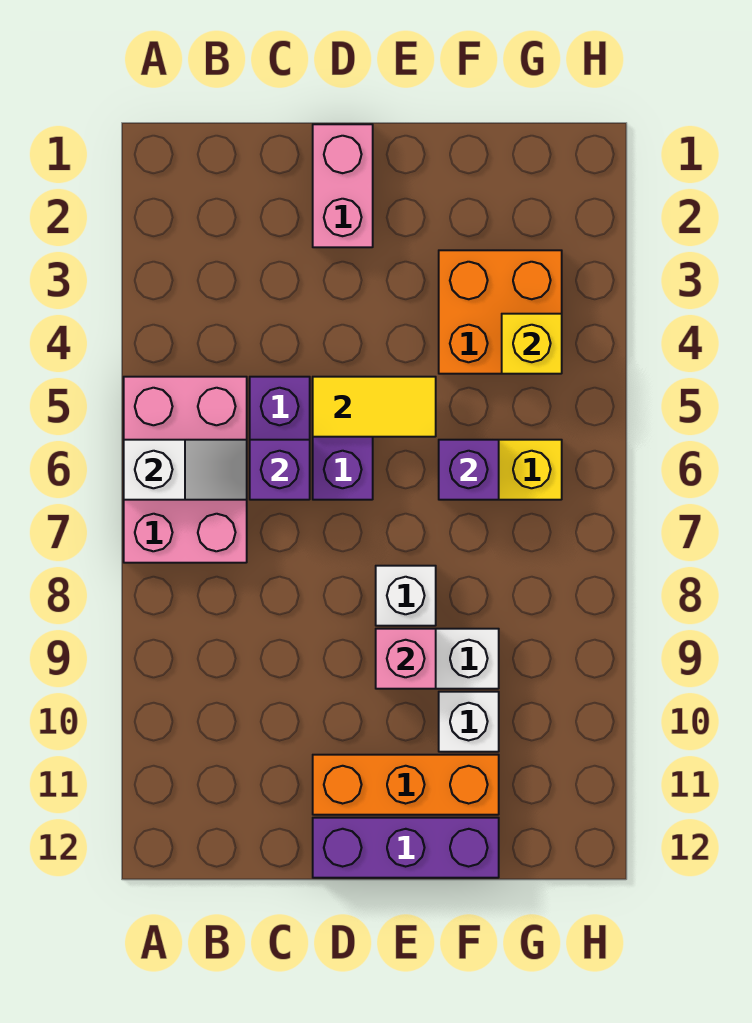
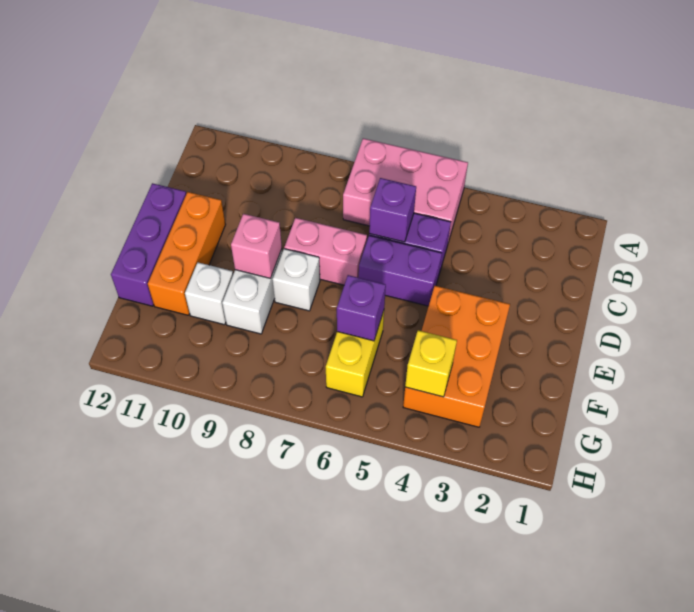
white 1x2 slope [124,440,247,500] -> none
pink 1x2 brick [313,124,373,247] -> pink 1x2 brick moved to [284,218,367,285]
yellow 1x2 tile [313,377,436,437] -> none
orange 2x2 brick [439,250,562,374] -> orange 2x3 brick [403,286,510,427]

